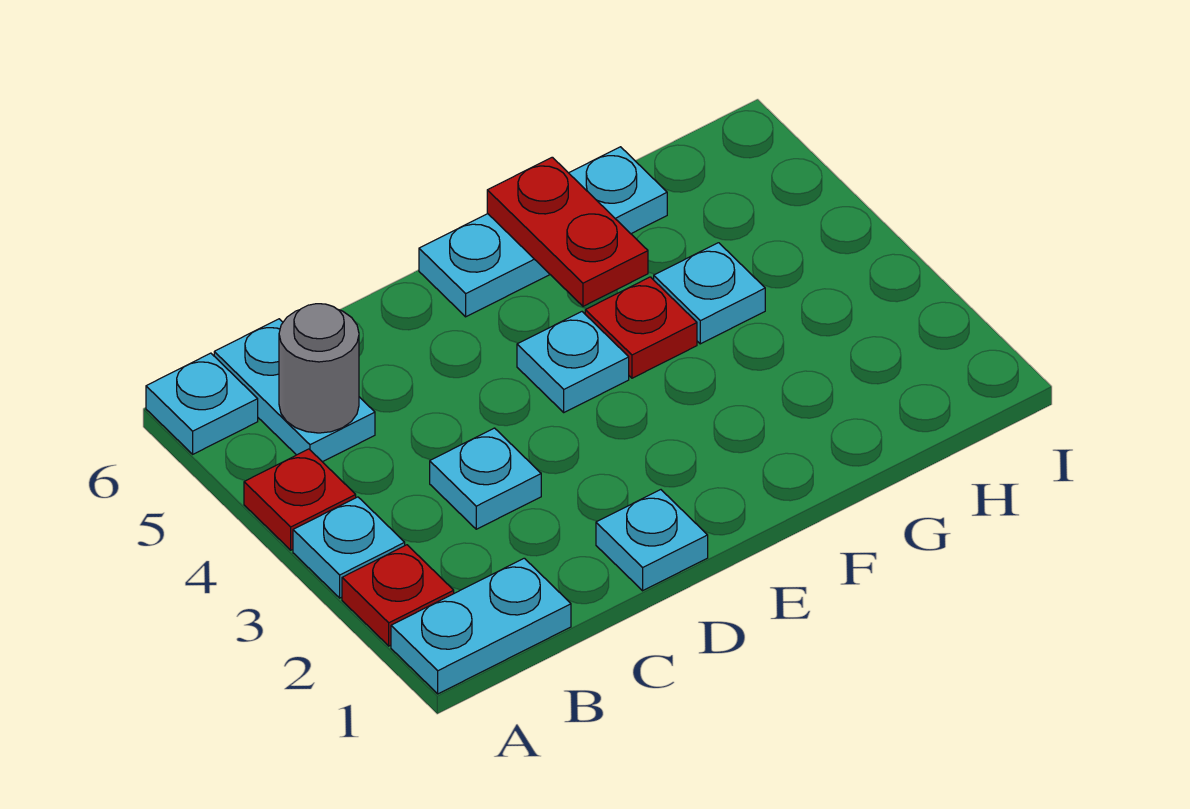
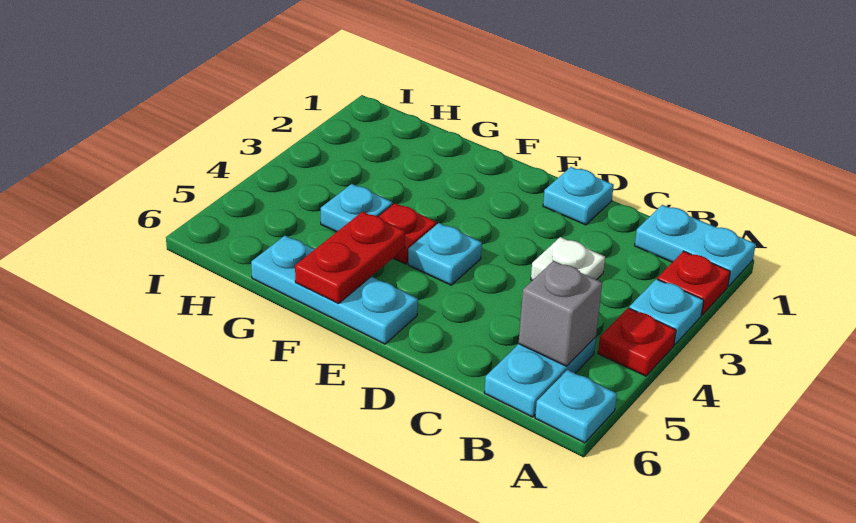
grey 1x1 round brick [279,304,359,433] -> grey 1x1 brick [519,261,602,366]
cyan 1x1 plate [430,428,541,529] -> white 1x1 plate [531,237,605,280]

